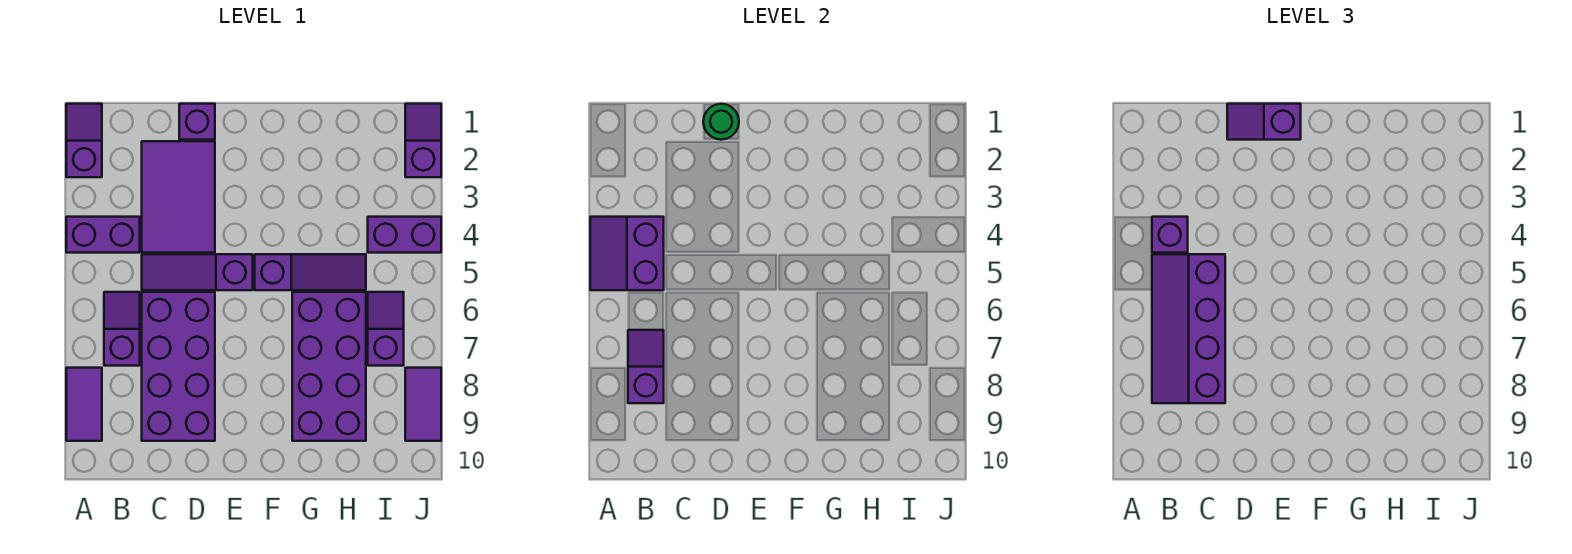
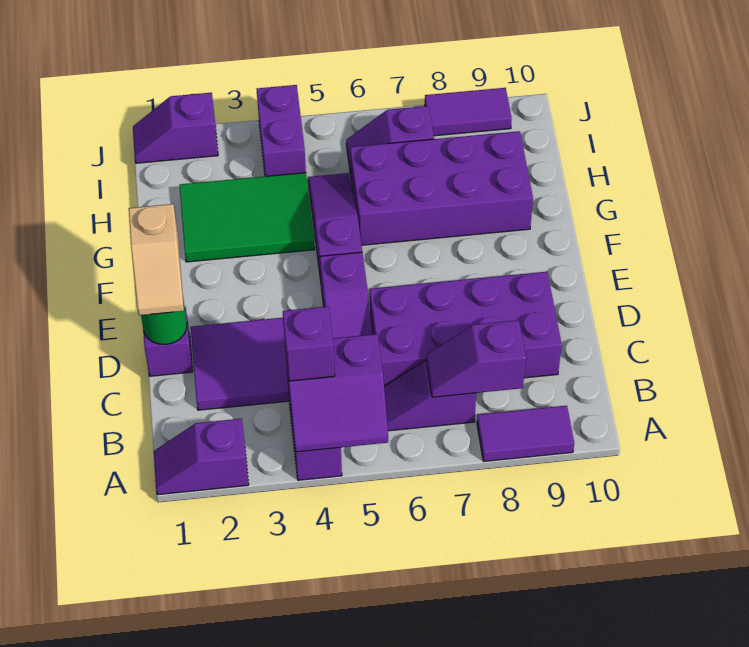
purple 2x4 slope [1152,254,1225,403] -> none
purple 1x2 slope [1227,104,1301,140] -> tan 1x2 slope [129,204,184,315]
none -> green 2x3 tile [180,173,315,262]

